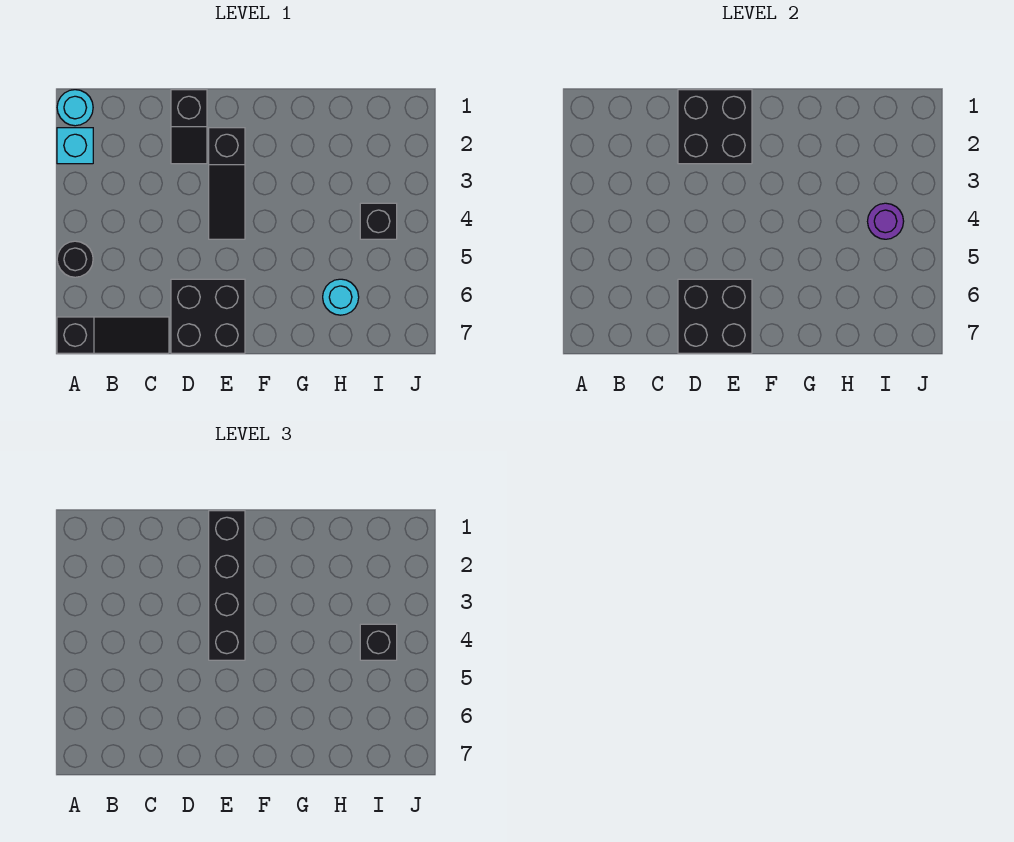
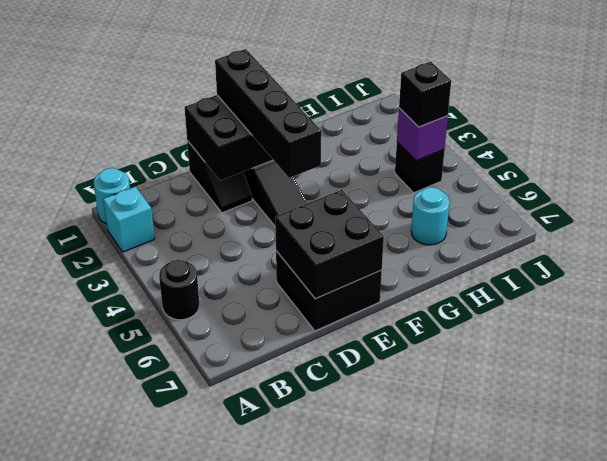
black 1x3 slope [57,317,169,353] -> none
purple 1x1 round brick [868,203,904,239] -> purple 1x1 brick [397,108,448,161]

